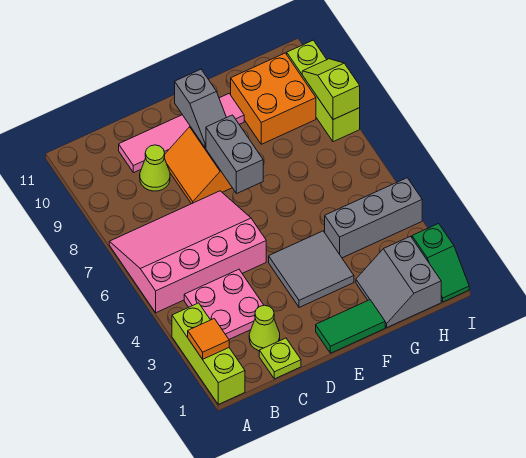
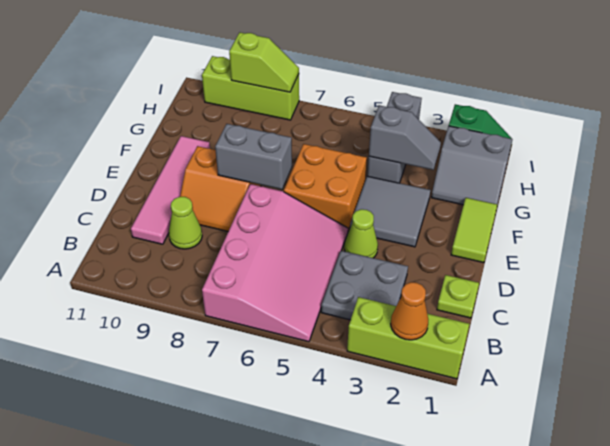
orange 1x1 tile [188,319,229,359] -> orange 1x1 cone [391,282,428,340]
pink 3x4 slope [109,191,266,313] -> pink 3x4 slope turned to [202,184,348,342]
pink 2x2 plate [184,269,264,339] -> grey 2x2 plate [321,251,408,320]
lime 1x1 cone [249,305,280,351] -> lime 1x1 cone moved to [345,209,378,258]
green 1x2 tile [316,300,385,353] -> lime 1x2 tile [451,198,497,263]
grey 1x2 slope [175,69,226,148] -> grey 1x2 slope moved to [369,105,441,170]
orange 2x2 brick [231,53,316,144] -> orange 2x2 brick moved to [284,144,367,231]
lime 1x2 slope [302,59,360,120] -> lime 1x2 slope turned to [229,32,299,92]

